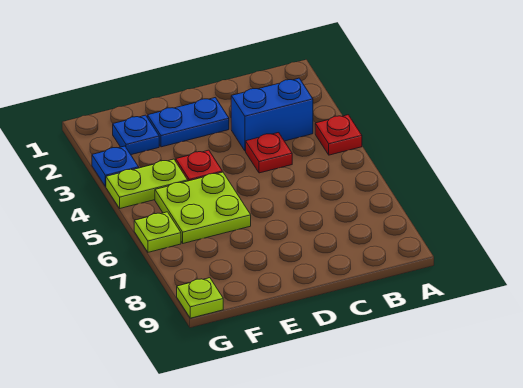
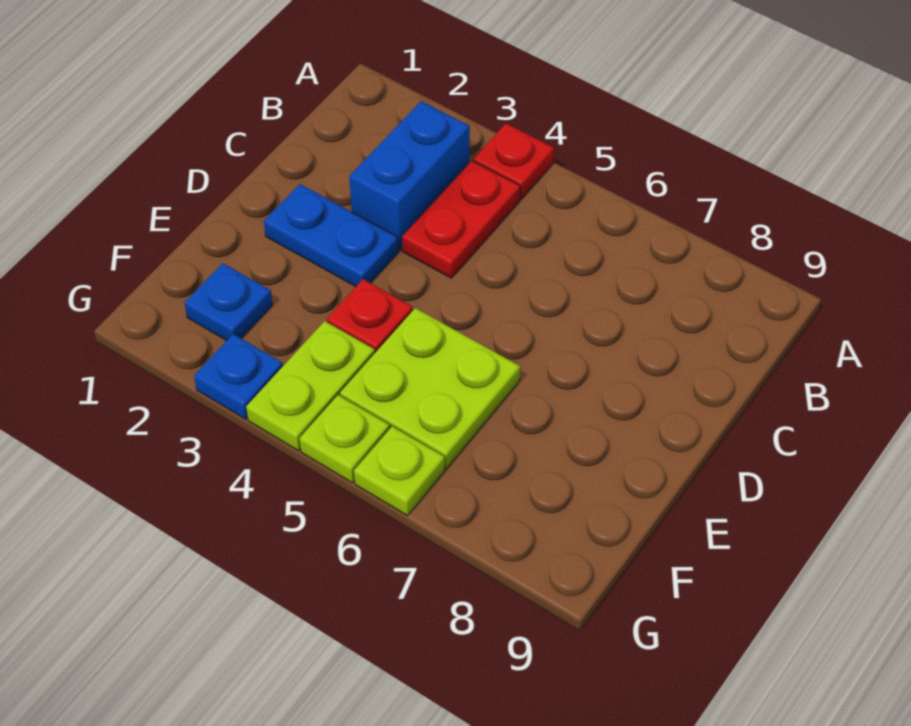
red 1x1 plate [246,133,292,173] -> red 1x2 plate [402,161,520,278]
blue 1x2 plate [148,98,229,147] -> blue 1x2 plate turned to [264,184,398,287]
lime 1x1 plate [177,278,223,318] -> lime 1x1 plate moved to [300,395,390,483]

